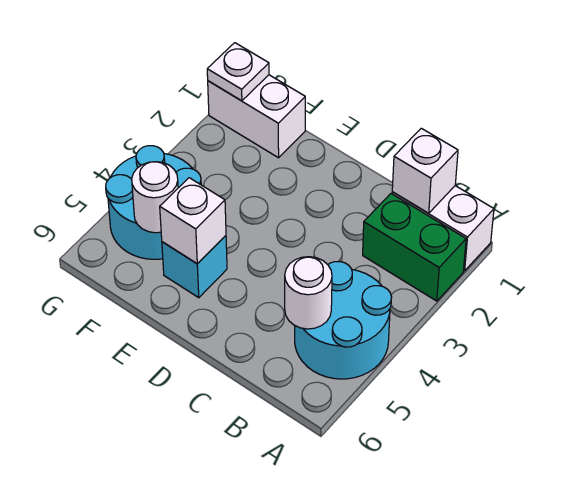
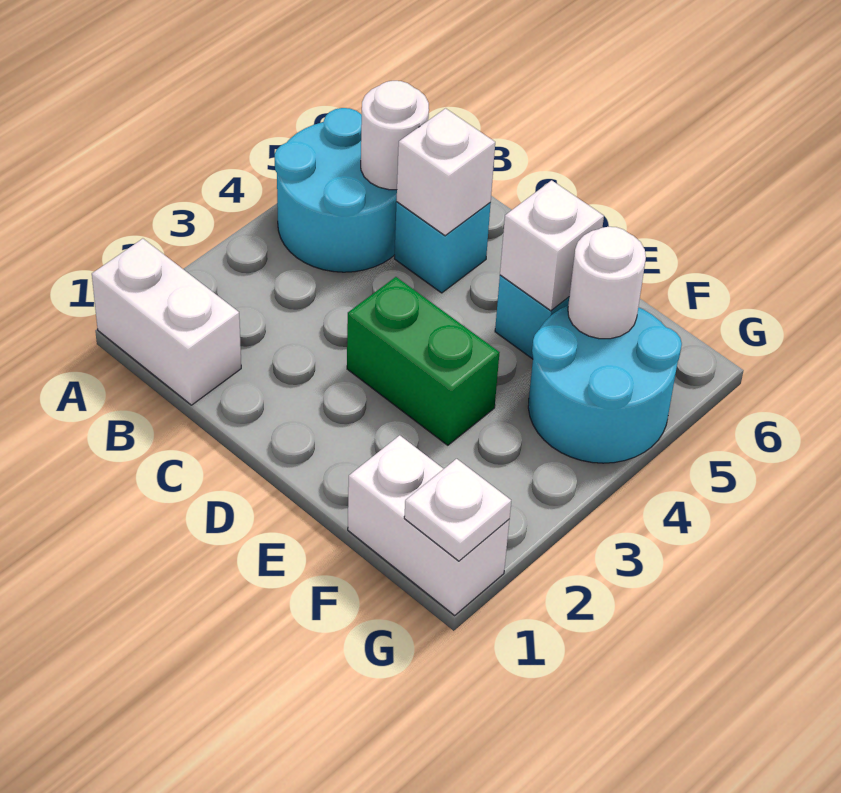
green 1x2 brick [363,194,466,301] -> green 1x2 brick moved to [347,277,500,445]
white 1x1 brick [392,128,458,213] -> white 1x1 brick moved to [397,108,495,236]
none -> cyan 1x1 brick [394,202,491,293]

